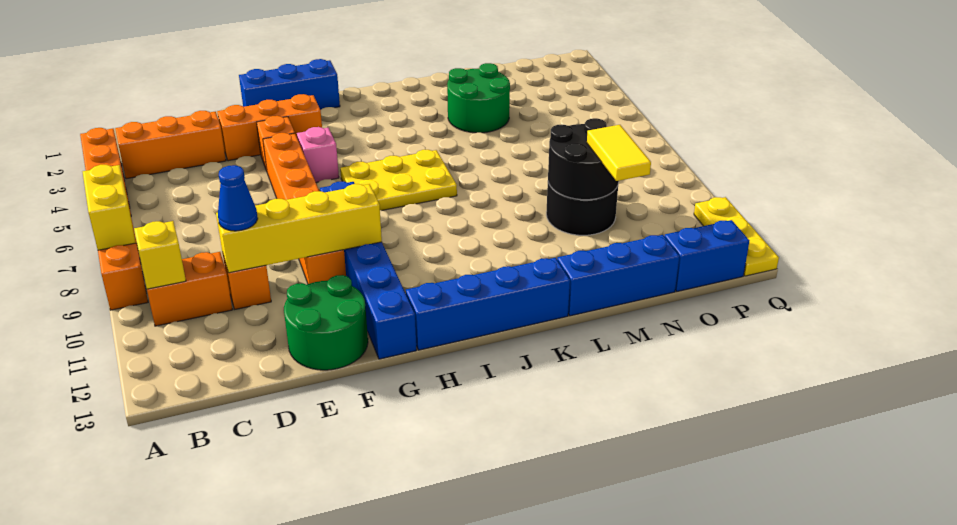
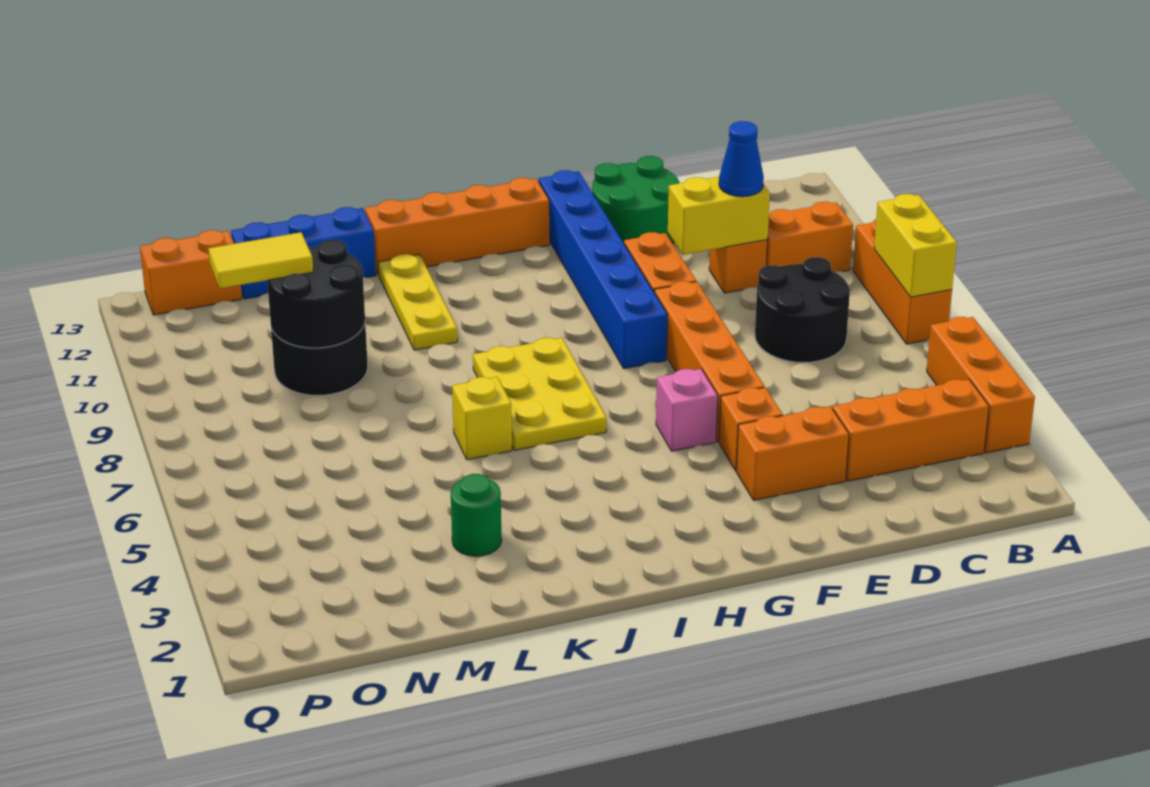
yellow 1x1 brick [134,221,186,289] -> yellow 1x1 brick moved to [452,377,512,460]
none -> black 2x2 round brick [755,257,850,363]
yellow 1x4 brick [216,184,382,273] -> yellow 1x2 brick [668,177,770,255]
orange 1x3 brick [217,94,322,161] -> orange 1x2 brick [736,406,849,500]
blue 1x3 brick [239,59,340,110] -> none
yellow 2x3 plate [340,150,457,211] -> yellow 2x3 plate turned to [473,338,606,450]
blue 1x4 brick [406,258,570,350] -> orange 1x4 brick [365,178,550,275]
green 2x2 round brick [447,63,510,133] -> green 1x1 round brick [451,474,502,556]
yellow 1x2 tile [587,125,651,181] -> yellow 1x2 tile turned to [208,232,313,288]
blue 1x2 brick [665,220,749,291] -> orange 1x2 brick [140,230,242,315]
yellow 1x3 plate [694,197,779,276] -> yellow 1x3 plate moved to [378,254,457,350]

